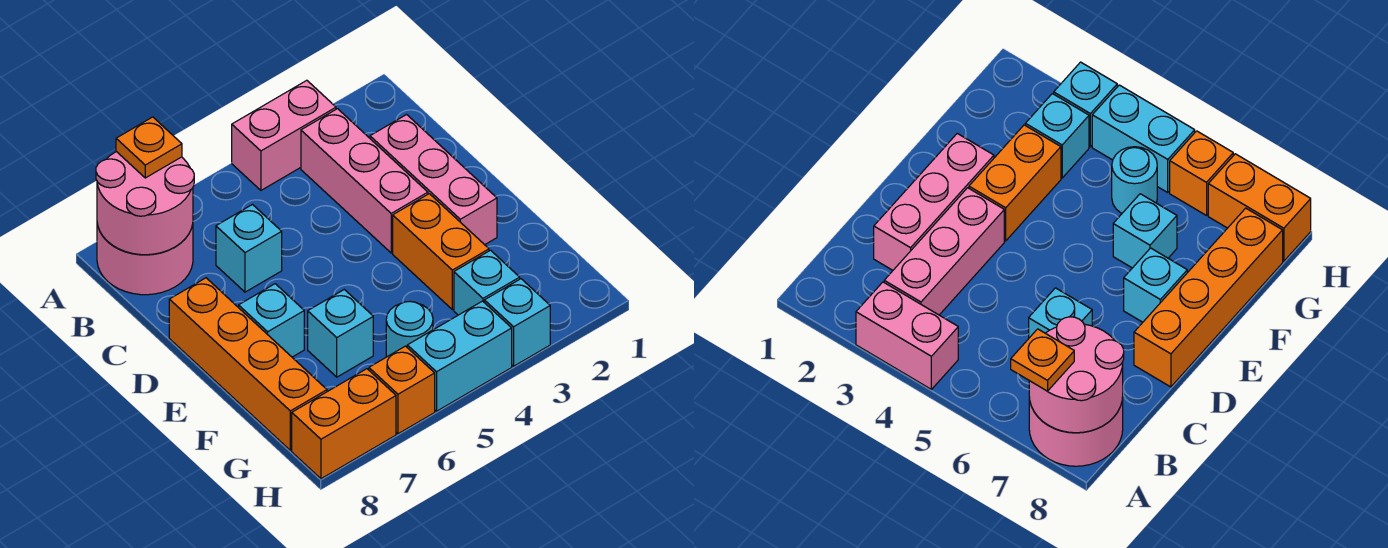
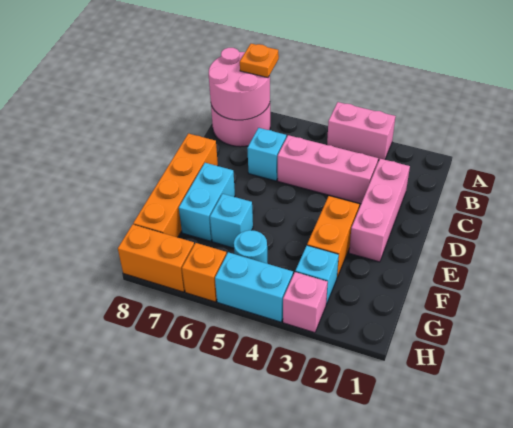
pink 1x3 brick [301,109,428,253] -> pink 1x3 brick turned to [278,135,378,204]
cyan 1x1 brick [239,284,304,357] -> cyan 1x2 brick [179,163,235,241]
cyan 1x1 brick [484,279,550,366] -> pink 1x1 brick [283,272,328,333]

